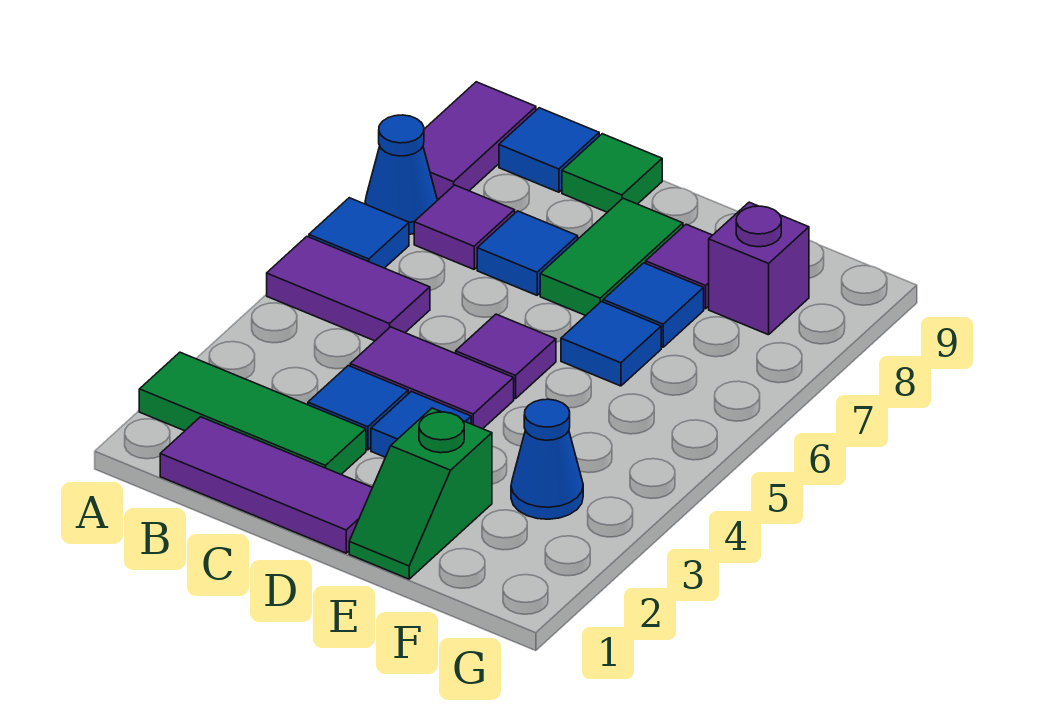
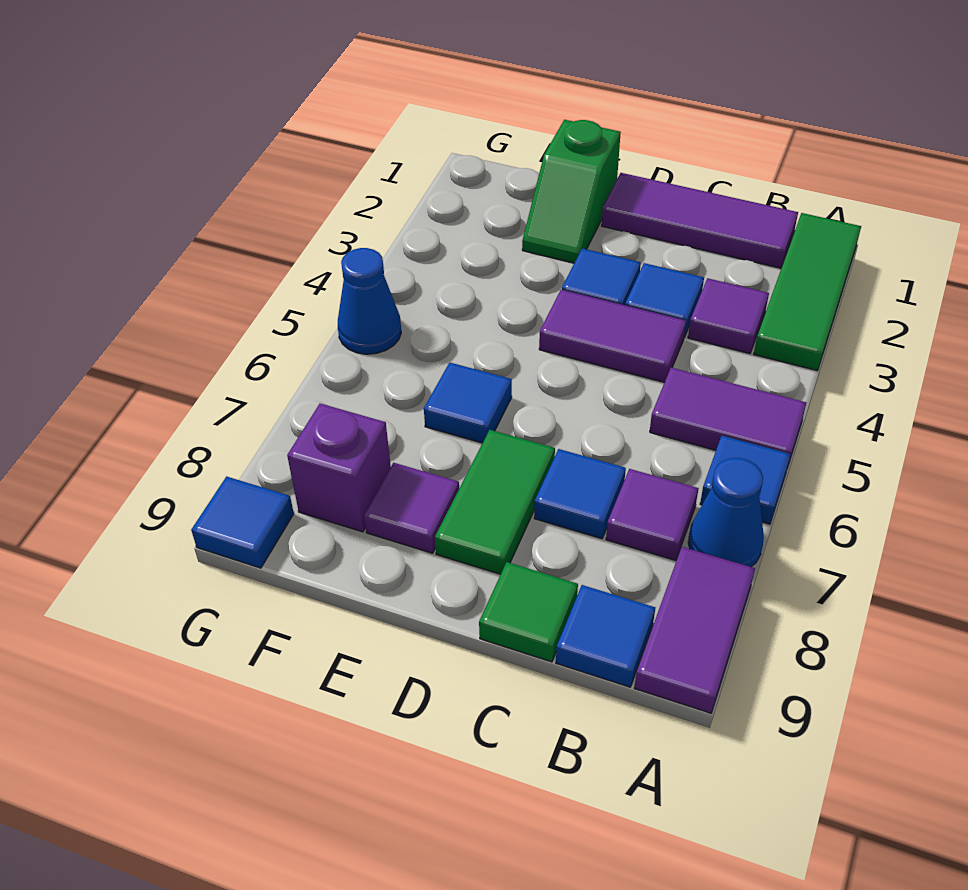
green 1x3 tile [139,352,366,474] -> green 1x3 tile turned to [754,213,861,370]
purple 1x1 tile [456,314,556,399] -> purple 1x1 tile moved to [688,278,769,354]
green 1x2 slope [349,408,492,579] -> green 1x2 slope turned to [522,120,621,263]
blue 1x1 tile [603,263,704,347] -> blue 1x1 tile moved to [191,476,294,568]
blue 1x1 cone [511,399,583,519] -> blue 1x1 cone moved to [338,248,401,354]

